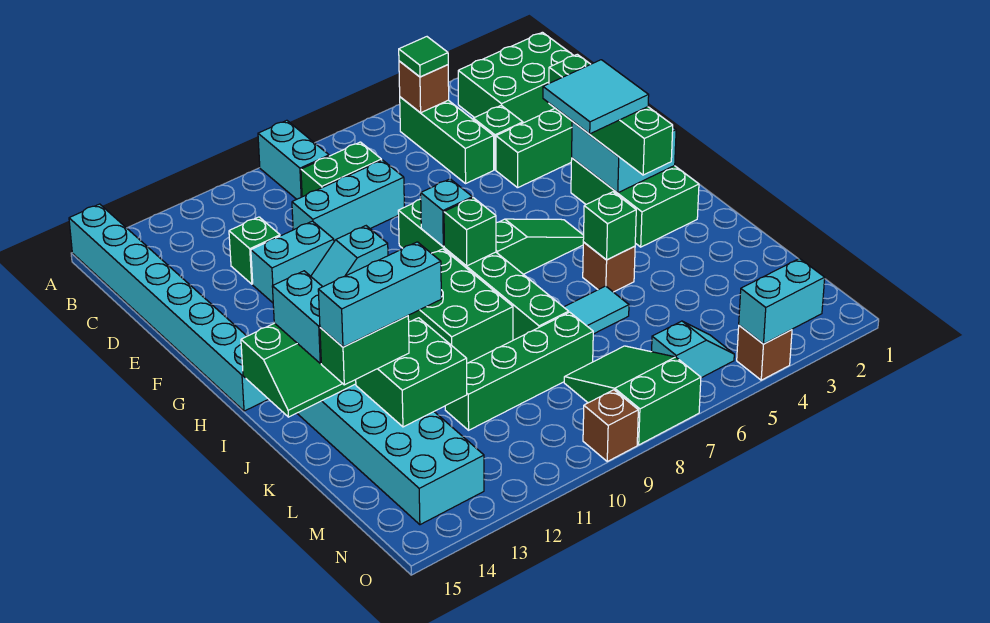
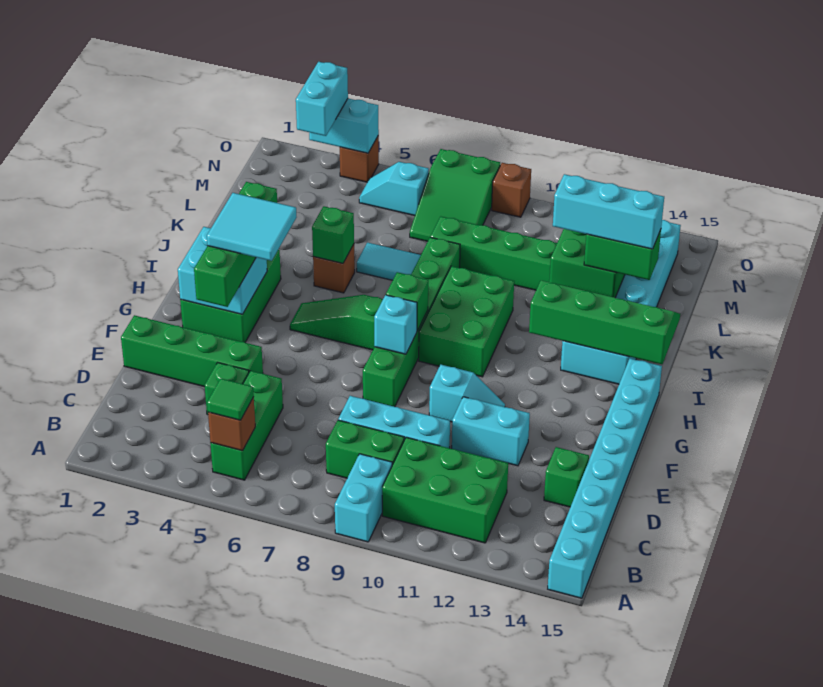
green 2x3 brick [458,32,574,123] -> green 2x3 brick moved to [382,437,508,543]
green 1x1 brick [229,217,280,284] -> green 1x1 brick moved to [544,447,589,507]
cyan 1x2 brick [272,271,322,363] -> cyan 1x2 brick moved to [296,62,348,136]

